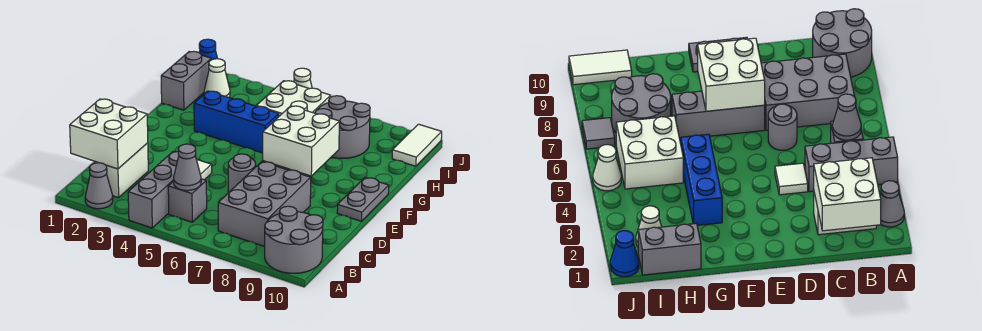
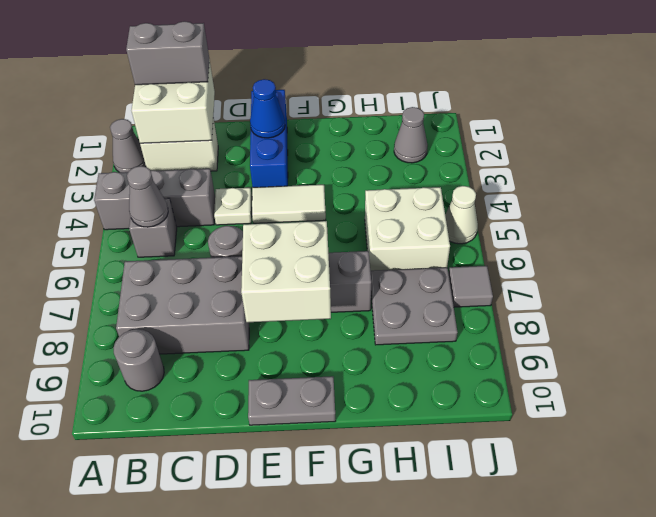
grey 2x2 round brick [265,206,323,273] -> grey 1x1 round brick [113,329,164,391]
white 1x1 tile [197,160,212,180] -> white 1x1 plate [214,188,252,225]
blue 1x3 brick [194,91,279,153] -> blue 1x3 brick moved to [250,90,288,187]
grey 1x2 brick [161,51,211,110] -> grey 1x2 brick moved to [126,21,209,85]
grey 2x2 round brick [315,96,370,158] -> grey 2x2 plate [370,267,458,345]
white 1x1 cone [204,59,230,98] -> grey 1x1 cone [394,107,428,163]
white 1x2 tile [392,124,442,166] -> white 1x2 tile moved to [252,185,326,223]
blue 1x1 cone [199,39,218,60] -> blue 1x1 cone moved to [250,79,285,138]

